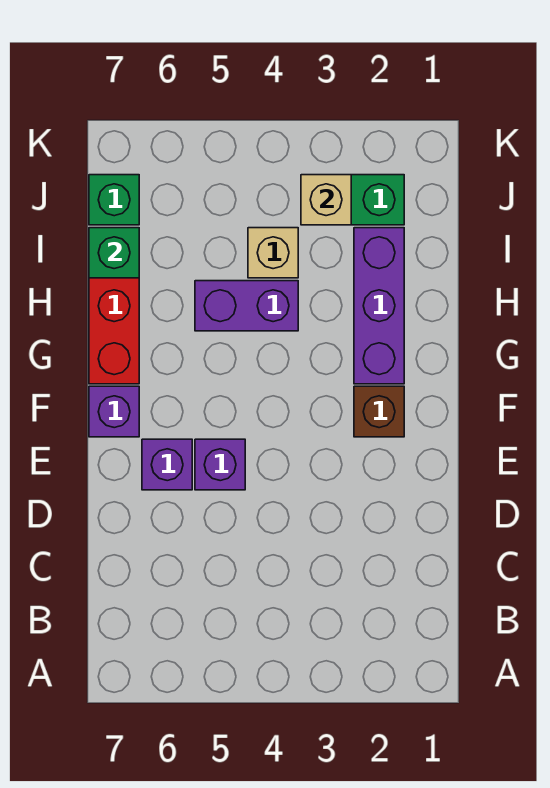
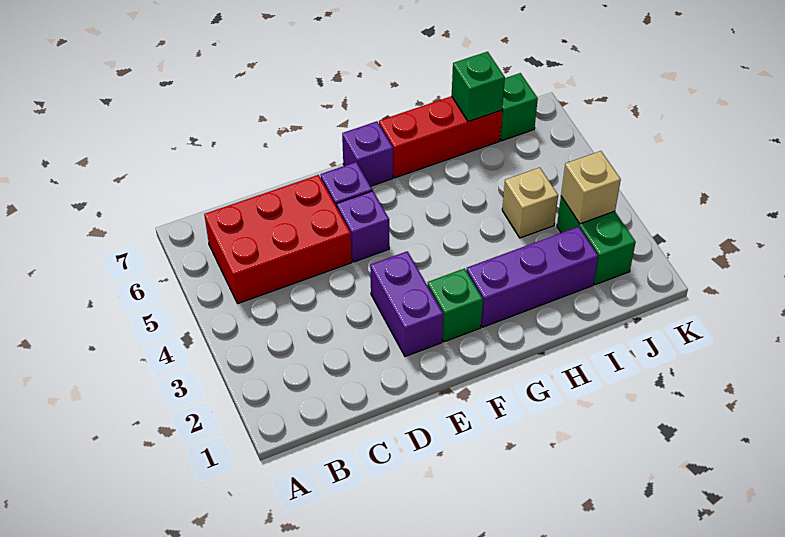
none -> red 2x3 brick [204,175,352,303]
brown 1x1 brick [354,386,404,437] -> green 1x1 brick [427,268,483,342]
purple 1x2 brick [195,281,298,331] -> purple 1x2 brick moved to [370,251,443,357]

